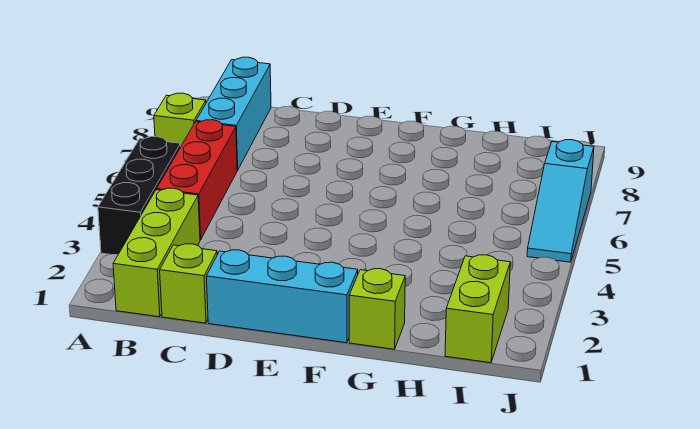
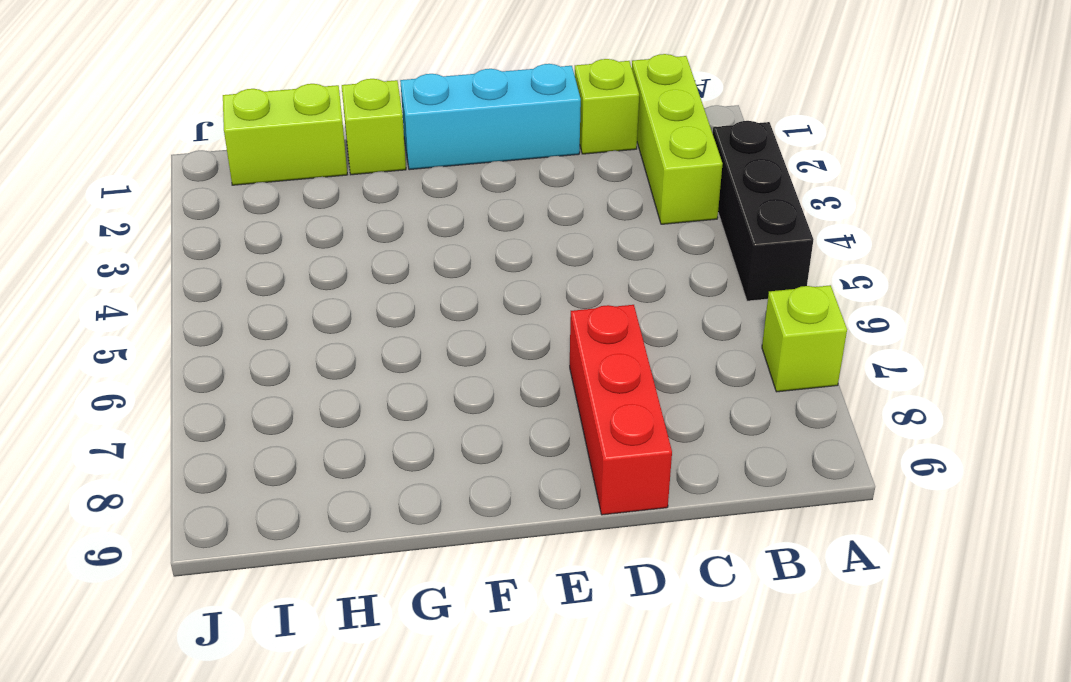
red 1x3 brick [157,120,237,240] -> red 1x3 brick moved to [570,305,672,515]
cyan 1x3 brick [196,57,271,170] -> none
lime 1x2 brick [445,255,510,363] -> lime 1x2 brick turned to [223,84,347,185]
cyan 1x3 slope [527,140,594,262] -> none

